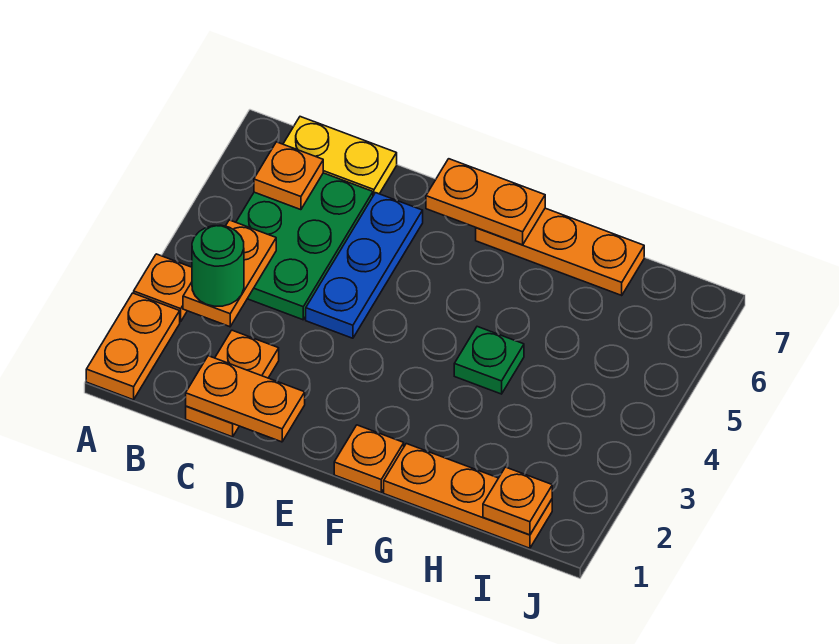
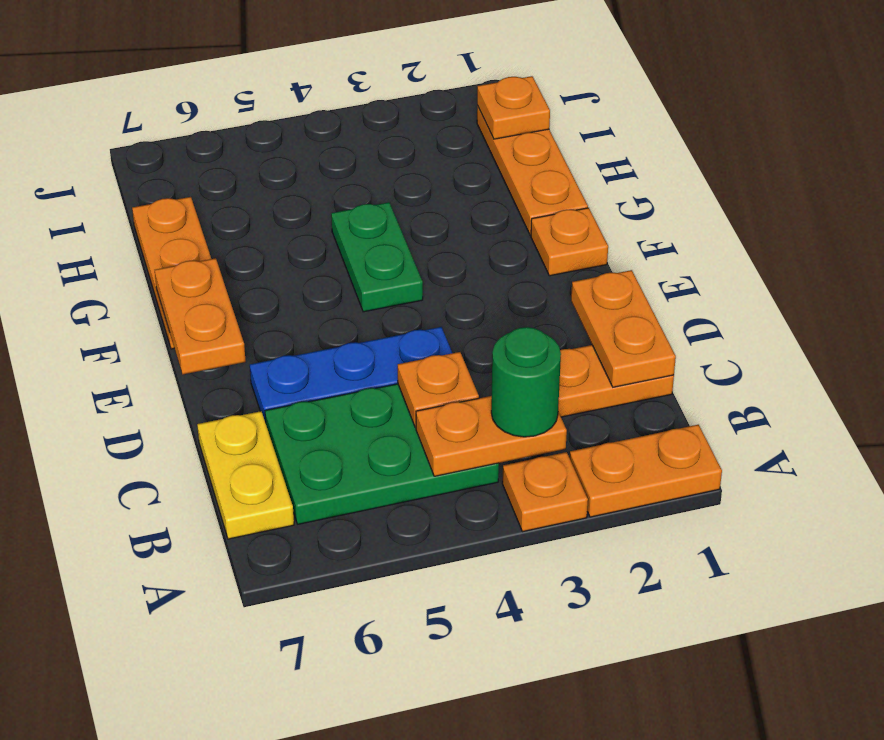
orange 1x1 plate [254,142,323,210] -> orange 1x1 plate moved to [398,352,479,428]
green 1x1 plate [454,327,524,394] -> green 1x2 plate [331,202,423,312]

